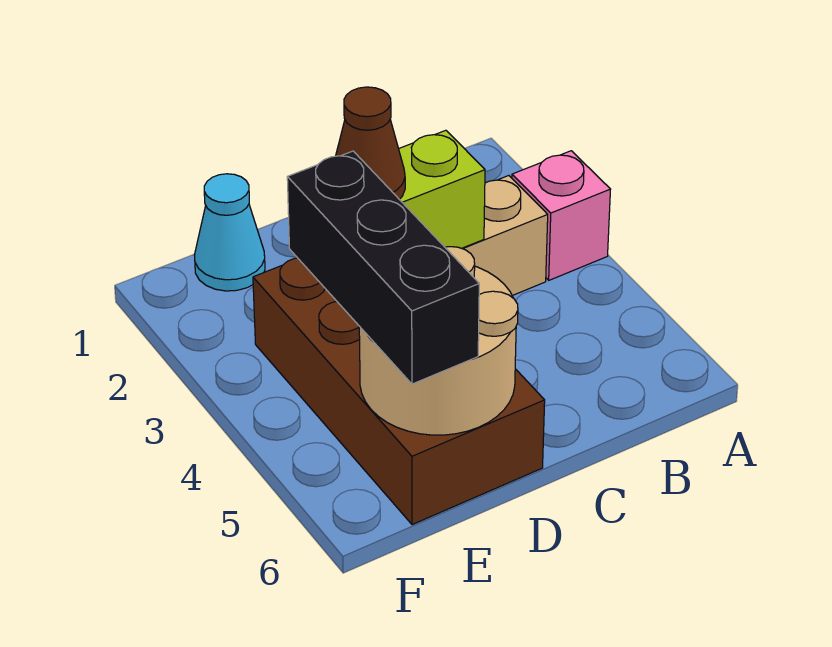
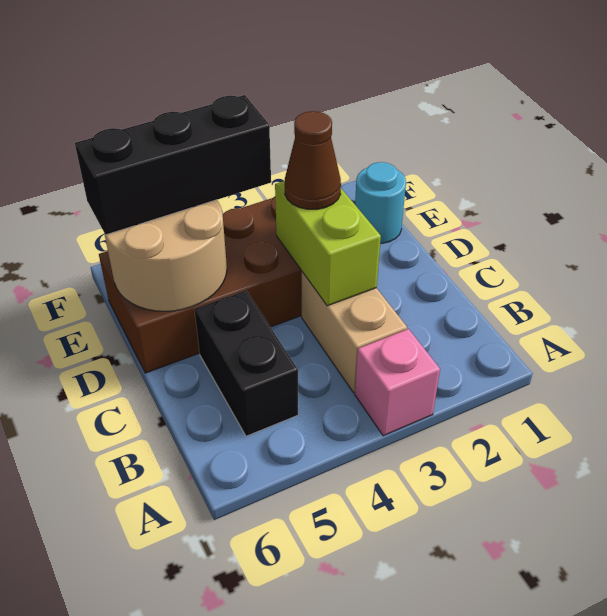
none -> black 1x2 brick [194,291,298,436]
cyan 1x1 cone [195,174,265,291] -> cyan 1x1 round brick [355,162,406,243]

